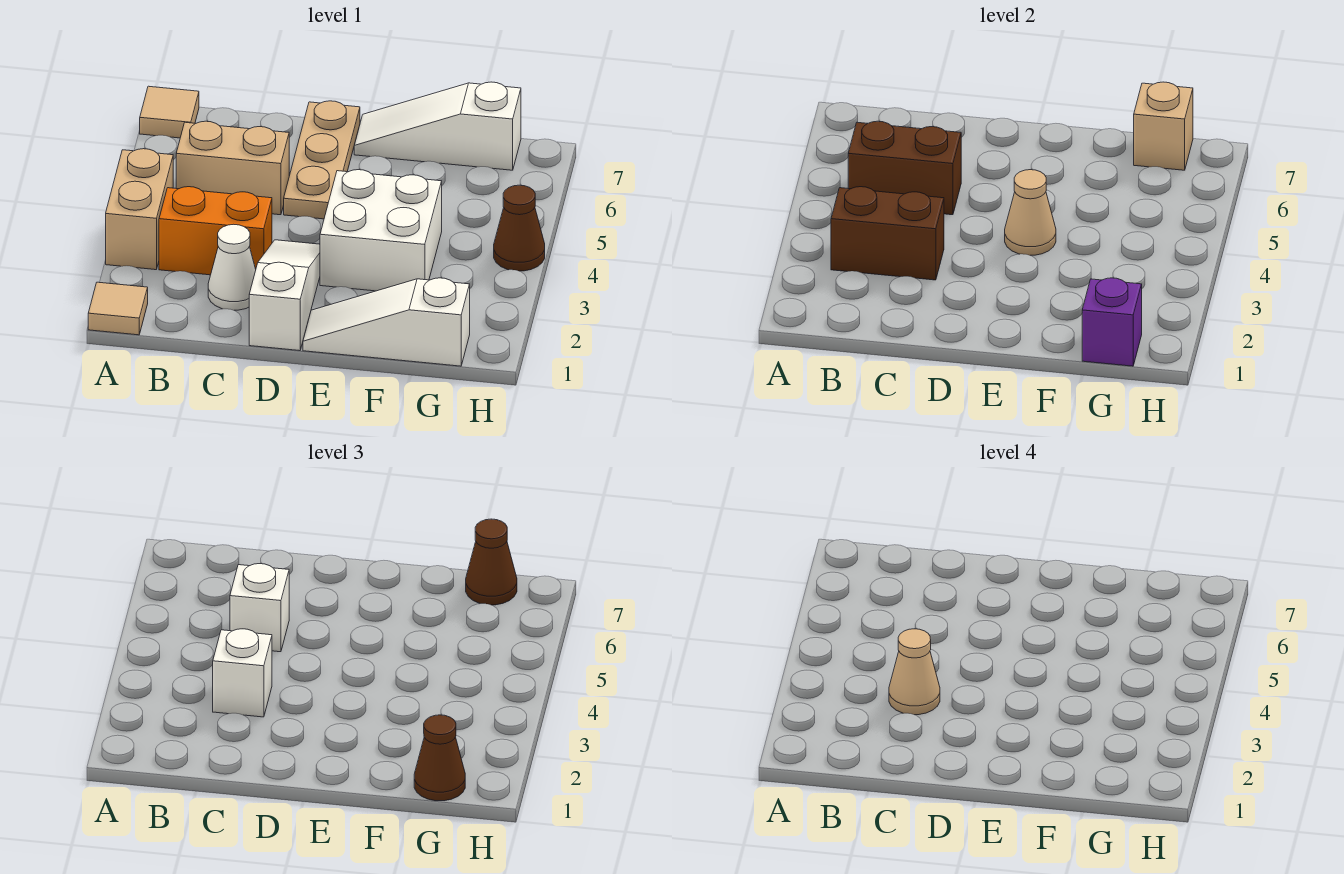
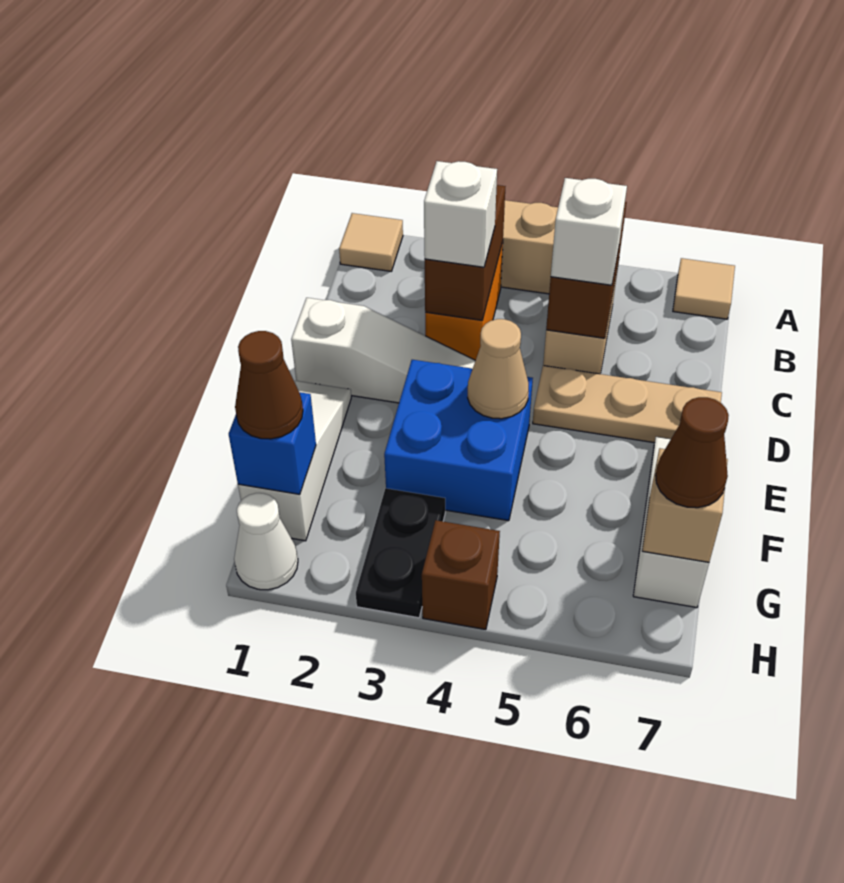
white 1x1 cone [208,224,256,310] -> white 1x1 cone moved to [234,493,298,590]
tan 1x1 cone [889,629,940,715] -> none
white 2x2 brick [320,170,442,291] -> blue 2x2 brick [384,360,533,521]
purple 1x1 brick [1082,278,1142,366] -> blue 1x1 brick [229,392,316,494]
none -> black 1x2 plate [356,488,445,618]
brown 1x1 cone [494,185,545,271] -> brown 1x1 brick [422,520,500,630]

